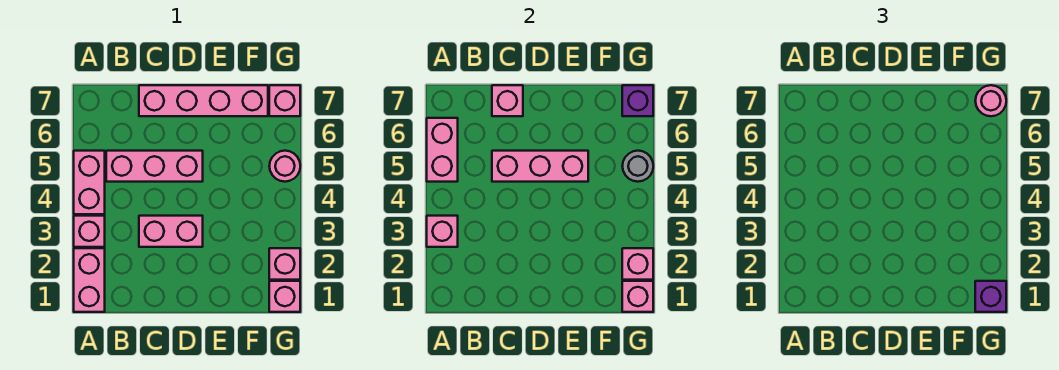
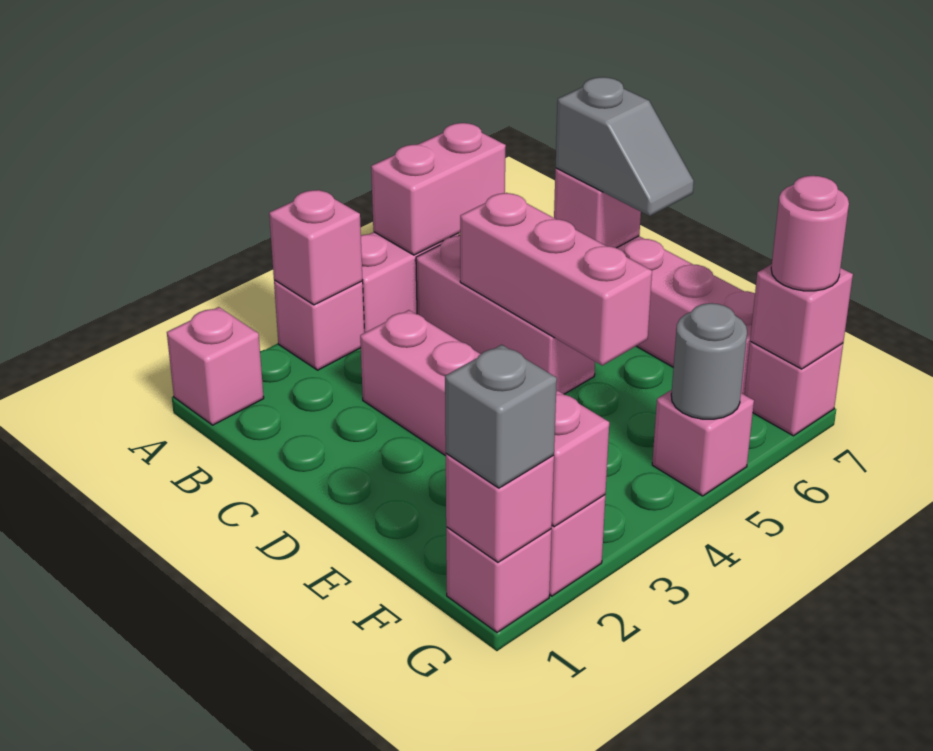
pink 1x2 brick [74,248,105,312] -> pink 1x1 brick [167,307,264,425]
none -> grey 1x2 slope [556,77,694,216]
purple 1x1 brick [975,281,1006,312] -> grey 1x1 brick [445,345,557,488]
pink 1x1 round brick [269,151,300,182] -> pink 1x1 brick [652,390,754,496]
purple 1x1 brick [622,85,653,116] -> pink 1x1 brick [750,264,853,369]

